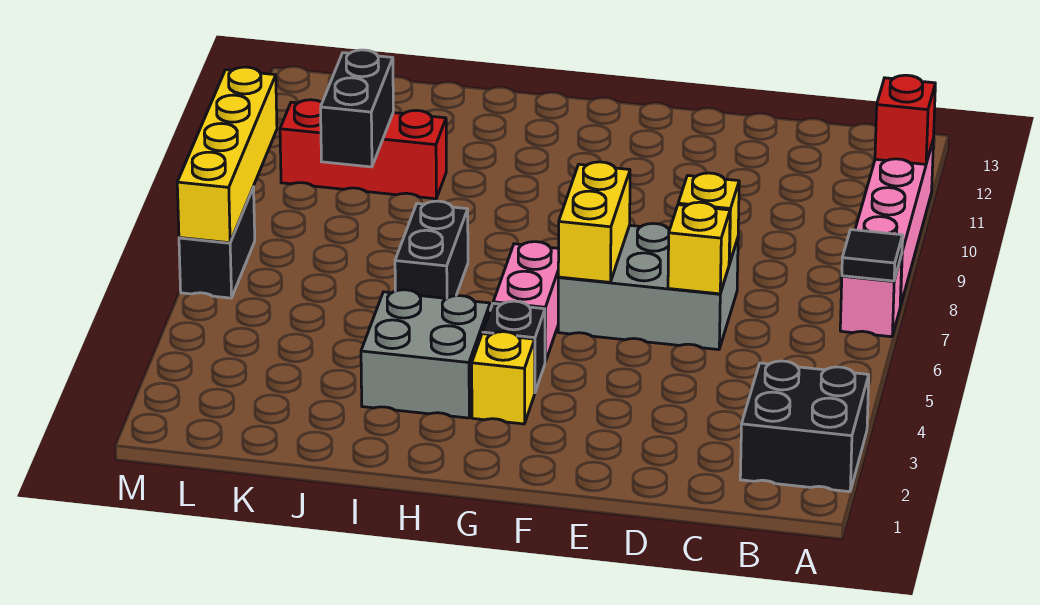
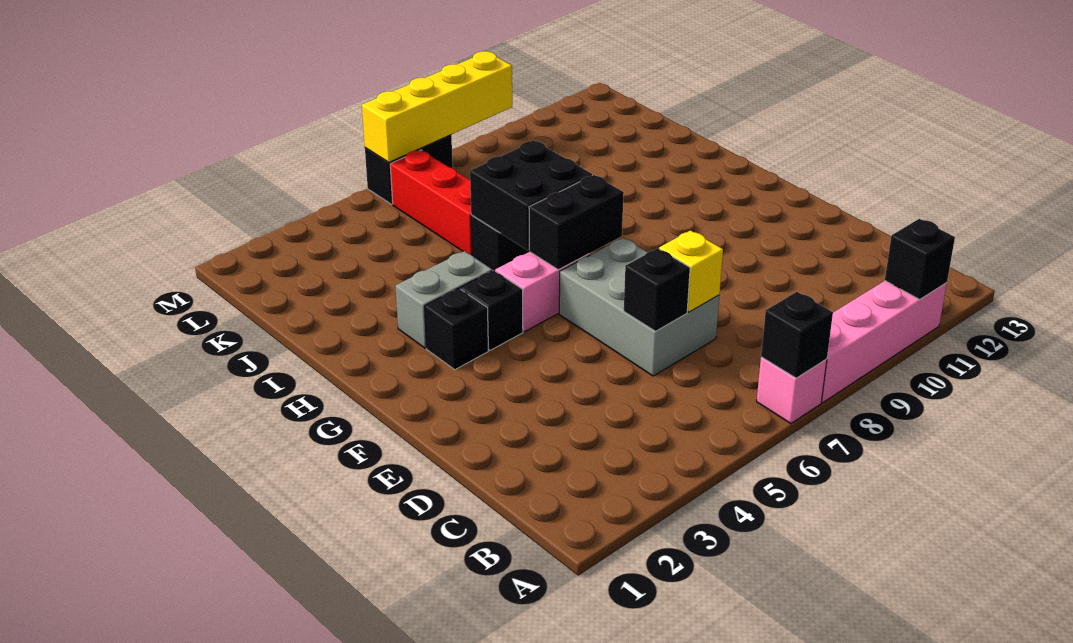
black 2x2 brick [740,361,869,492] -> black 2x2 brick moved to [470,141,592,250]
black 1x1 tile [842,230,903,281] -> black 1x1 brick [761,292,833,378]
red 1x1 brick [875,75,935,164] -> black 1x1 brick [885,219,955,299]
yellow 1x1 brick [668,202,730,294] -> black 1x1 brick [624,248,690,332]
yellow 1x2 brick [558,162,630,282] -> none
yellow 1x1 brick [472,332,535,424] -> black 1x1 brick [425,288,488,370]
grey 2x2 brick [361,290,490,418] -> grey 1x2 brick [396,251,492,348]
red 1x3 brick [280,100,446,199] -> red 1x3 brick moved to [390,150,472,255]
black 1x2 brick [321,50,393,167] -> black 1x2 brick moved to [529,175,624,270]

